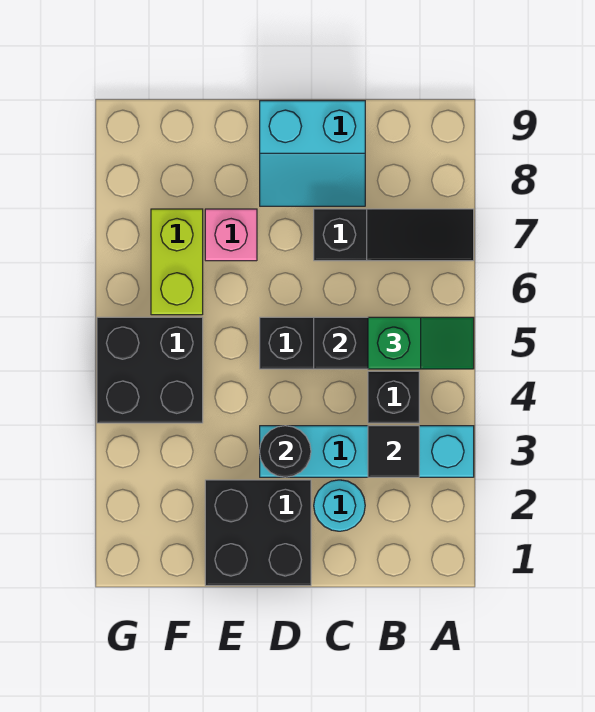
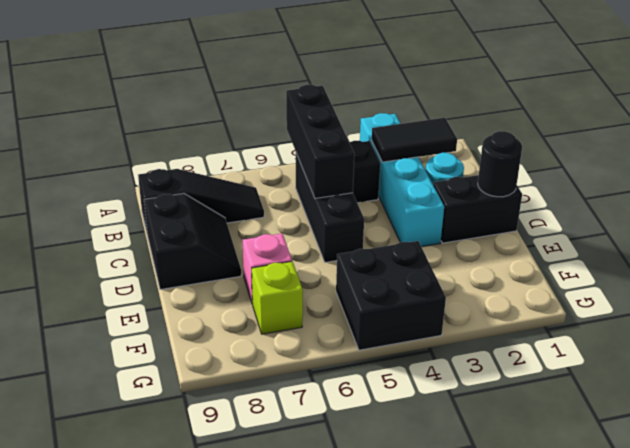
green 1x2 slope [368,317,474,369] -> none
black 1x3 slope [314,209,474,261] -> black 1x3 slope turned to [138,169,264,231]
black 1x1 tile [368,426,419,477] -> black 1x2 tile [372,118,457,162]
cyan 2x2 slope [260,101,365,206] -> black 2x2 slope [144,193,241,290]
black 2x2 brick [205,480,311,586] -> black 1x2 brick [433,175,522,243]
black 1x1 round brick [260,426,311,477] -> black 1x1 round brick moved to [478,131,522,197]
lime 1x2 brick [151,209,203,315] -> lime 1x1 brick [252,261,303,334]

